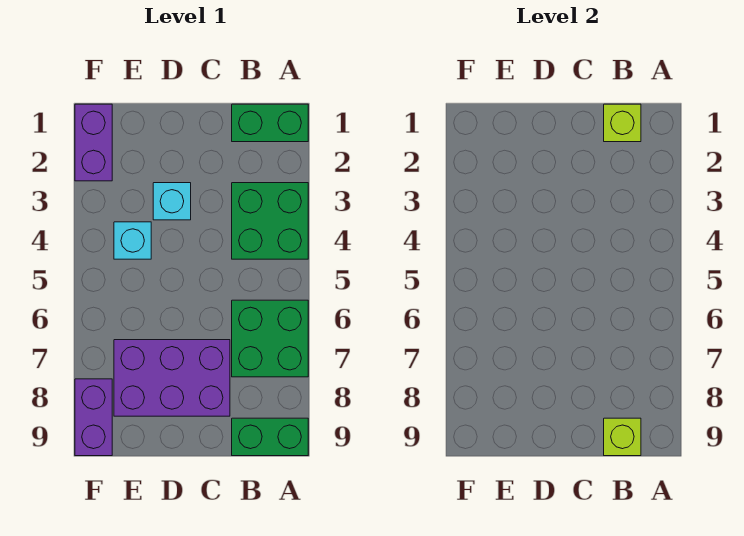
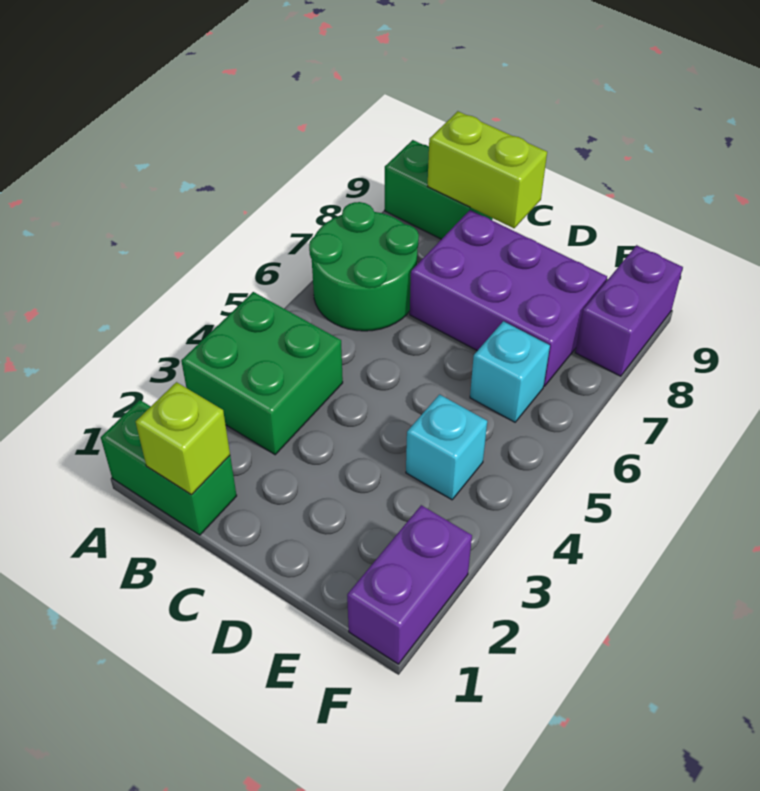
green 2x2 brick [232,300,308,377] -> green 2x2 round brick [309,202,419,331]
lime 1x1 brick [604,418,641,456] -> lime 1x2 brick [428,111,547,228]
cyan 1x1 brick [153,183,191,220] -> cyan 1x1 brick moved to [470,321,550,422]

